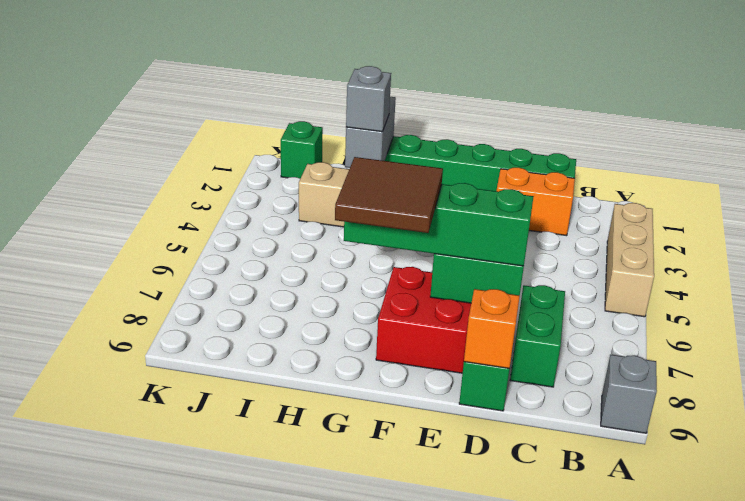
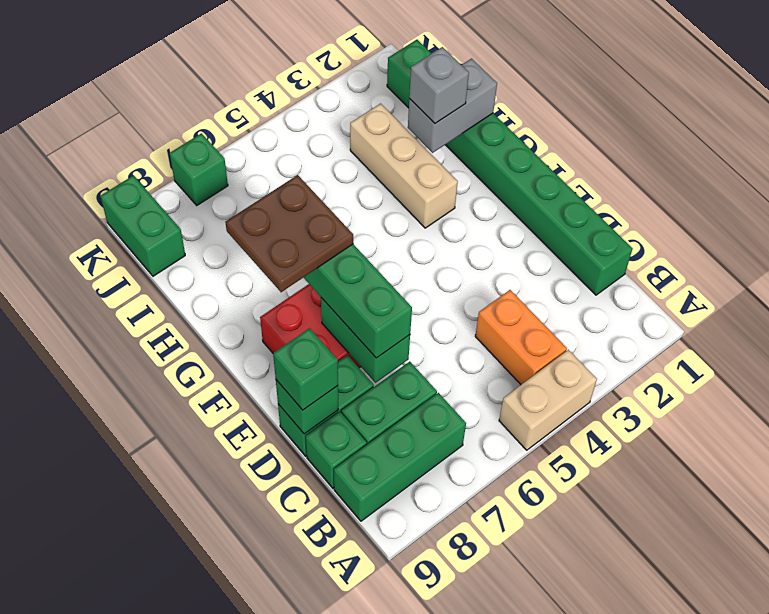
tan 1x3 brick [605,203,654,317] -> tan 1x2 brick [499,350,597,450]
grey 1x1 brick [601,355,657,433] -> none
none -> green 1x3 brick [334,393,466,521]
orange 1x2 brick [497,168,575,236] -> orange 1x2 brick moved to [475,290,567,385]
none -> green 1x1 brick [306,412,367,488]
orange 1x1 brick [464,289,520,369] -> green 1x1 brick [276,380,338,434]
none -> green 1x1 brick [273,328,338,410]
brown 2x2 tile [335,157,443,233] -> brown 2x2 plate [225,175,353,292]
none -> green 1x2 brick [101,175,185,276]
none -> green 1x1 brick [170,133,228,205]

